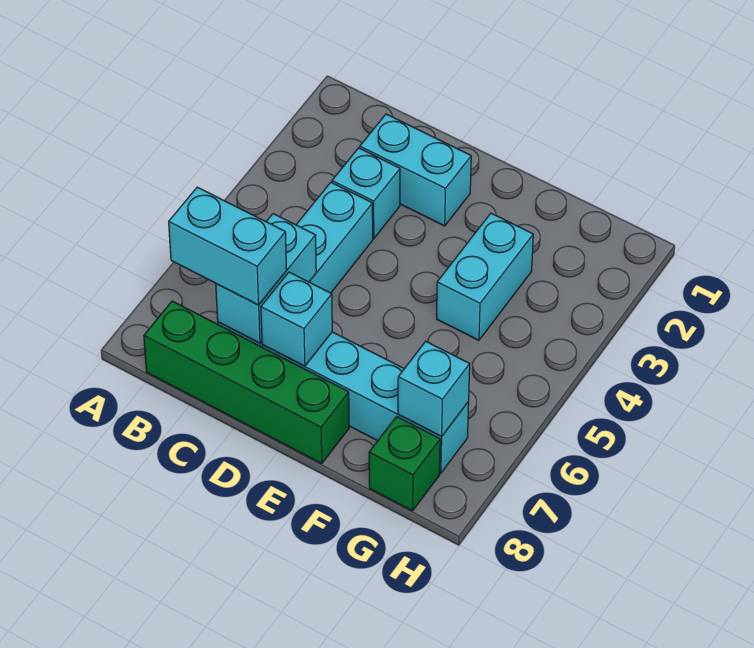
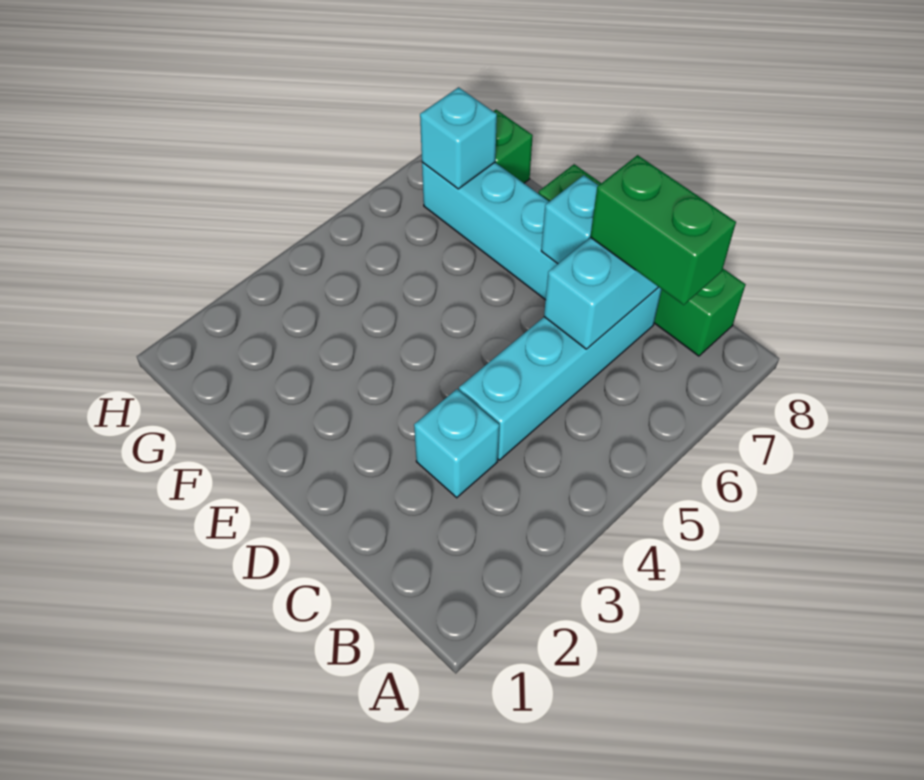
cyan 1x2 brick [169,187,287,305] -> green 1x2 brick [590,155,736,305]
cyan 1x2 brick [360,114,471,226] -> none
cyan 1x2 brick [437,213,533,340] -> none

